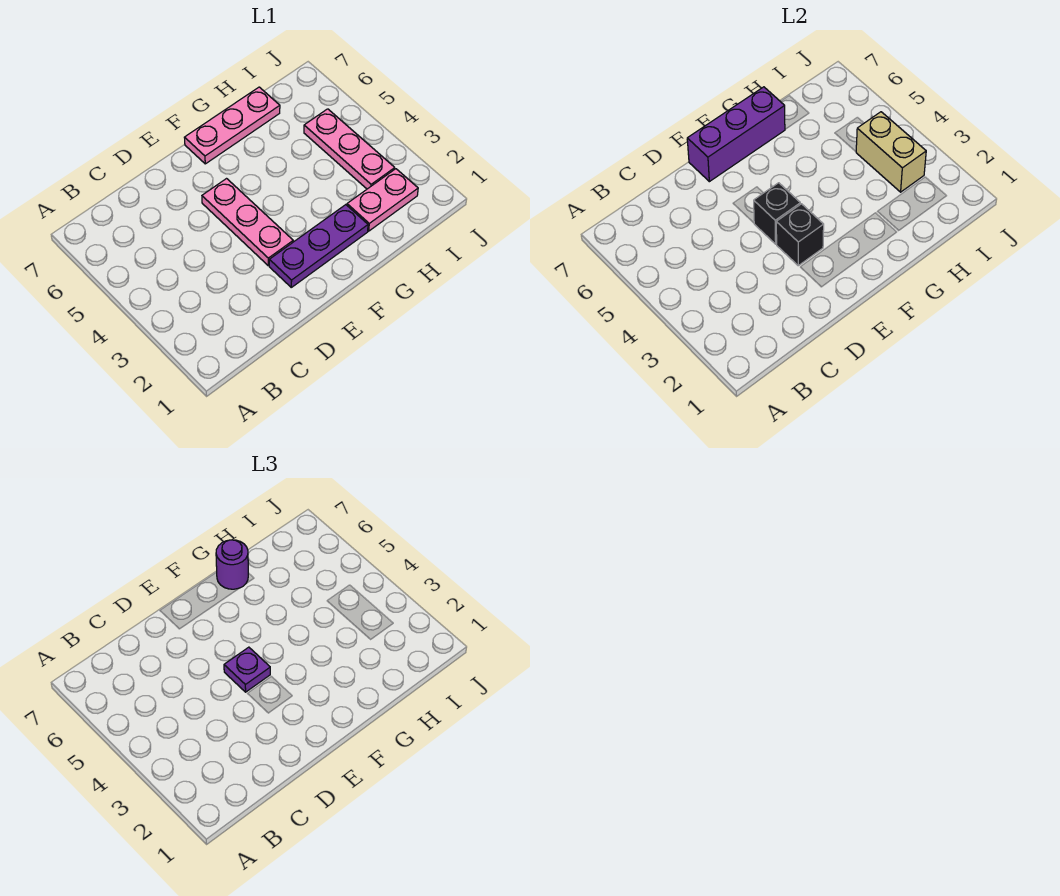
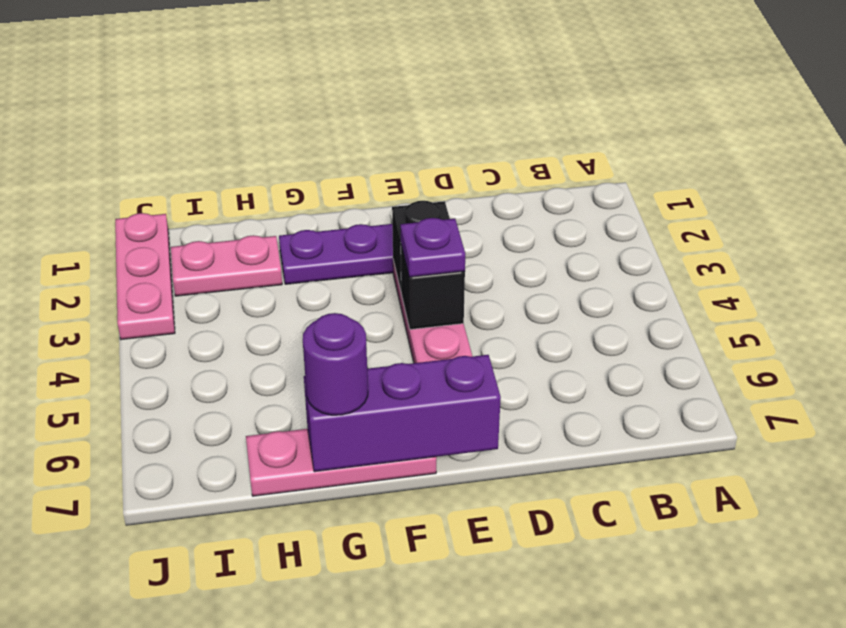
pink 1x3 plate [304,109,395,189] -> pink 1x3 plate moved to [115,213,175,340]
tan 1x2 brick [856,112,926,192] -> none

